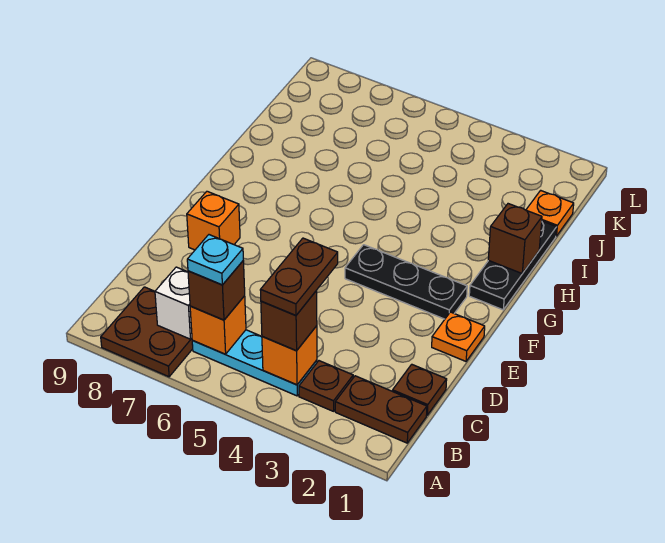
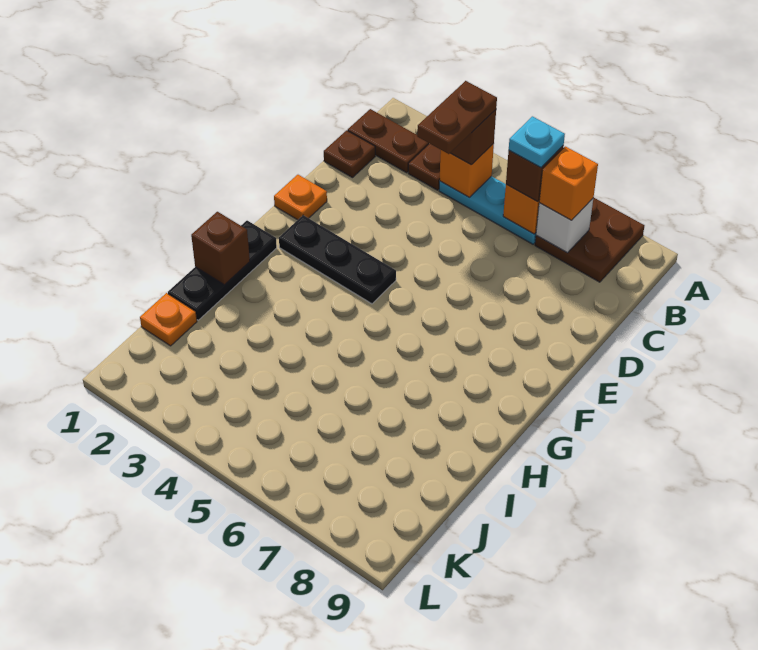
orange 1x1 brick [187,191,240,250] -> orange 1x1 brick moved to [539,146,598,220]

